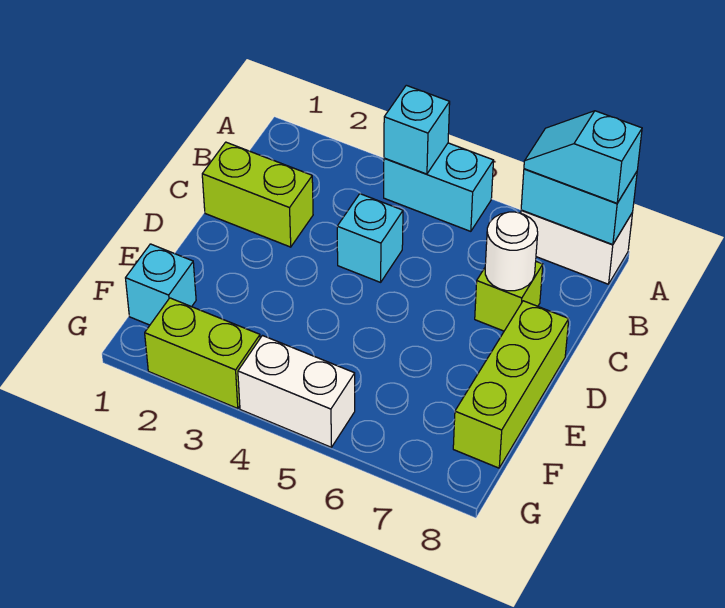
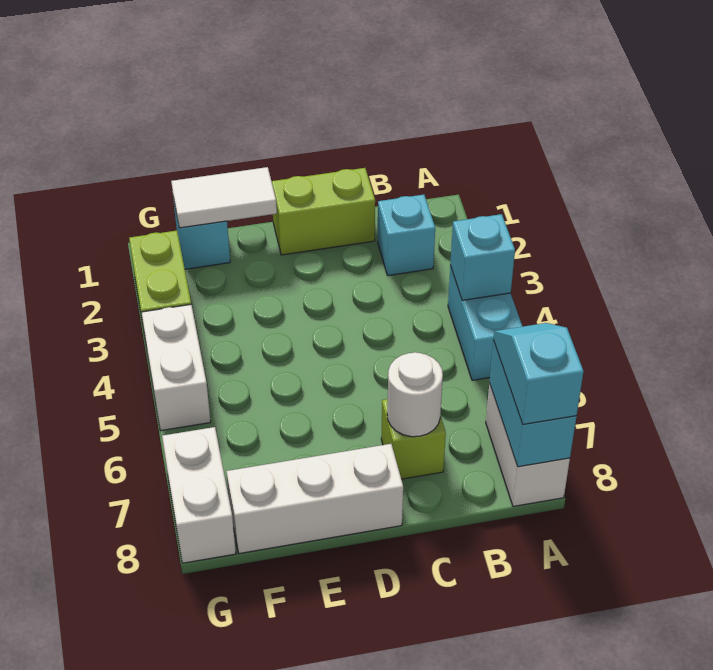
lime 1x2 brick [202,142,313,247] -> lime 1x2 brick turned to [272,168,375,255]
cyan 1x1 brick [337,194,403,282] -> cyan 1x1 brick moved to [378,195,435,276]
lime 1x3 brick [453,301,569,468] -> white 1x3 brick [226,444,403,554]
none -> white 1x2 tile [171,167,277,228]
none -> white 1x2 brick [162,427,236,563]

